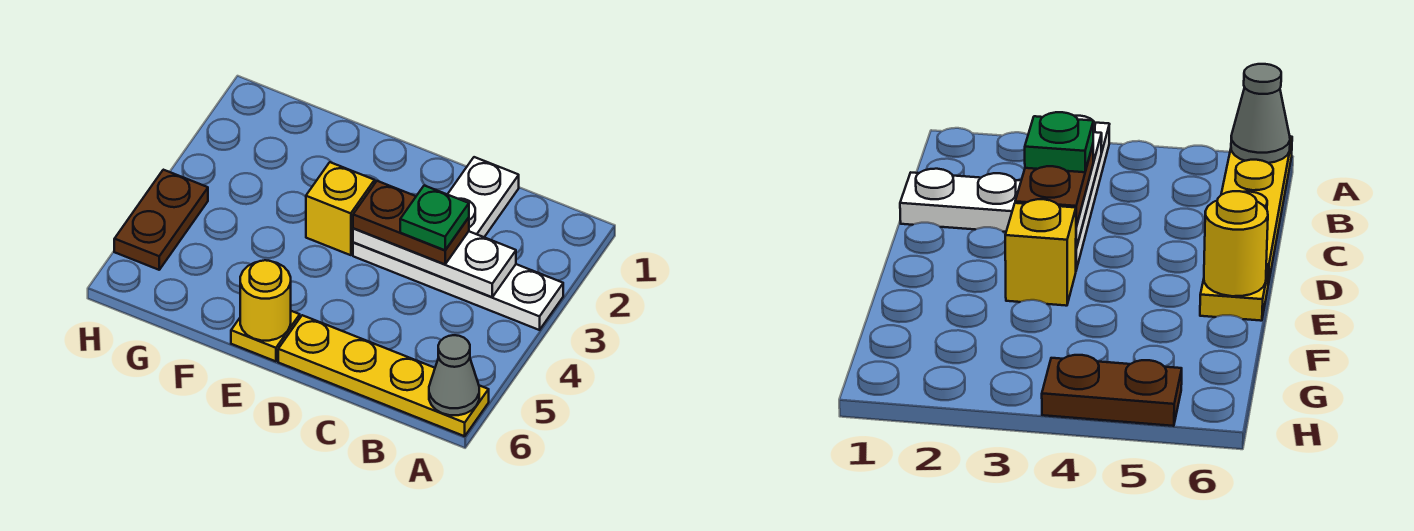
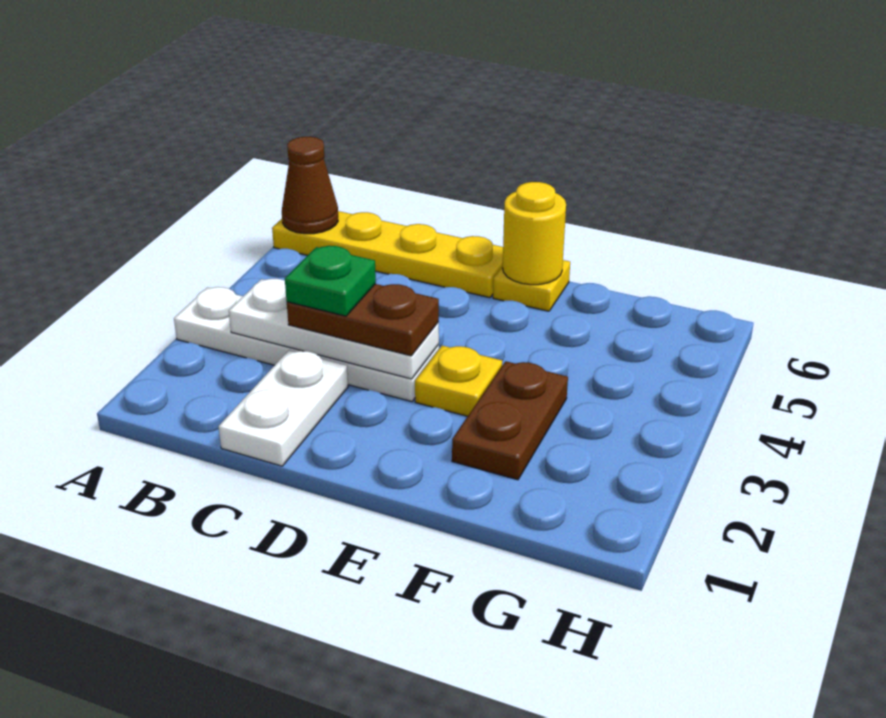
grey 1x1 cone [429,335,479,415] -> brown 1x1 cone [282,137,338,234]
yellow 1x1 brick [306,162,375,255] -> yellow 1x1 plate [415,346,502,416]
brown 1x2 plate [114,170,208,270] -> brown 1x2 plate moved to [452,361,568,480]

